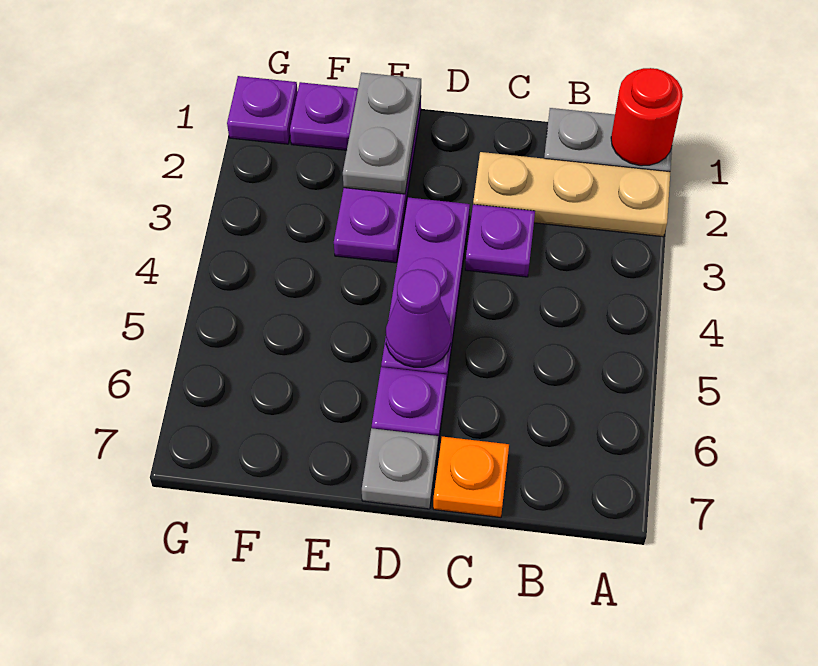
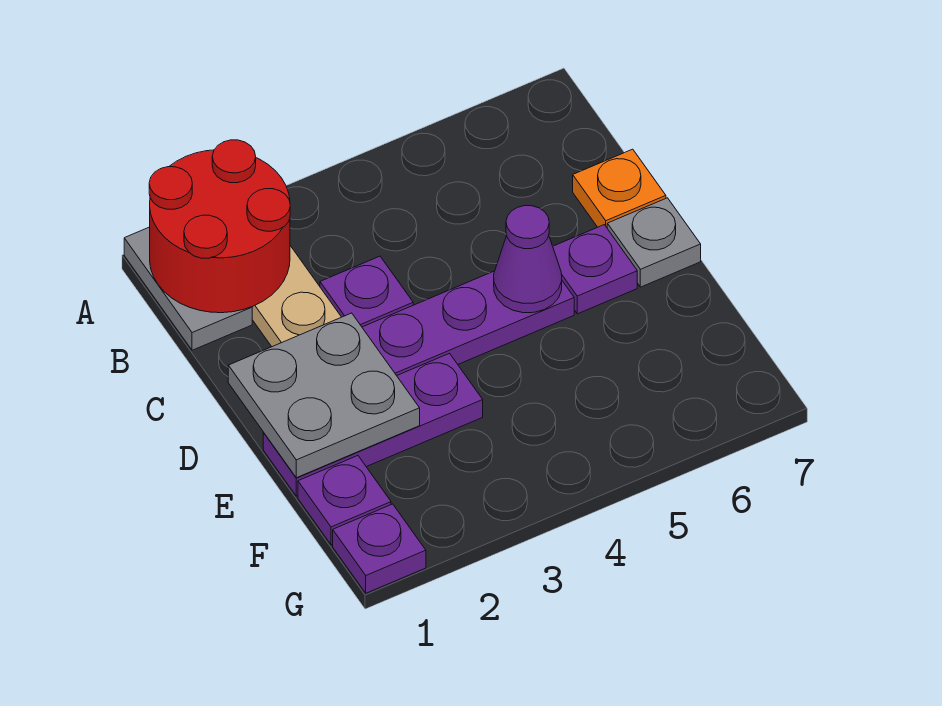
red 1x1 round brick [611,68,683,166] -> red 2x2 round brick [149,140,290,313]
grey 1x2 plate [343,73,421,194] -> grey 2x2 plate [228,313,420,478]

